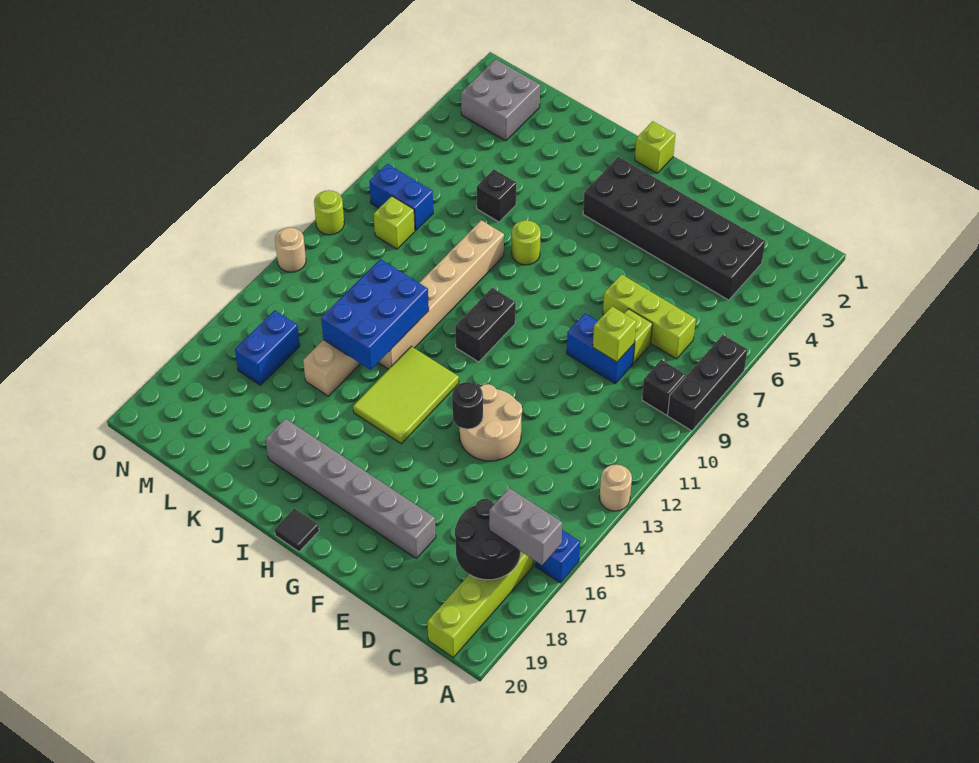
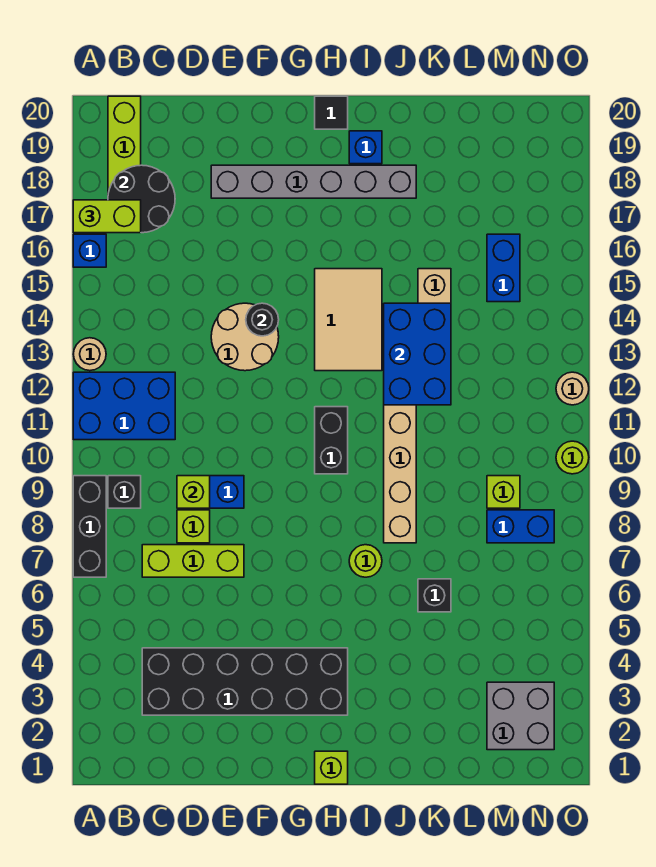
none -> blue 2x3 brick [73,372,175,440]
grey 1x2 brick [489,488,562,565] -> lime 1x2 brick [73,200,141,233]
lime 2x3 tile [353,346,459,444] -> tan 2x3 tile [315,269,382,371]
none -> blue 1x1 brick [349,131,382,164]

